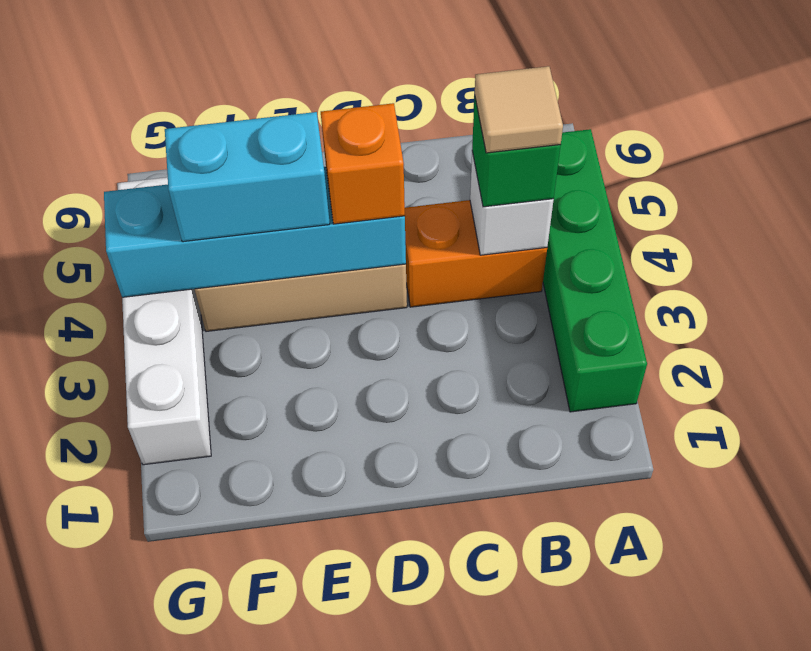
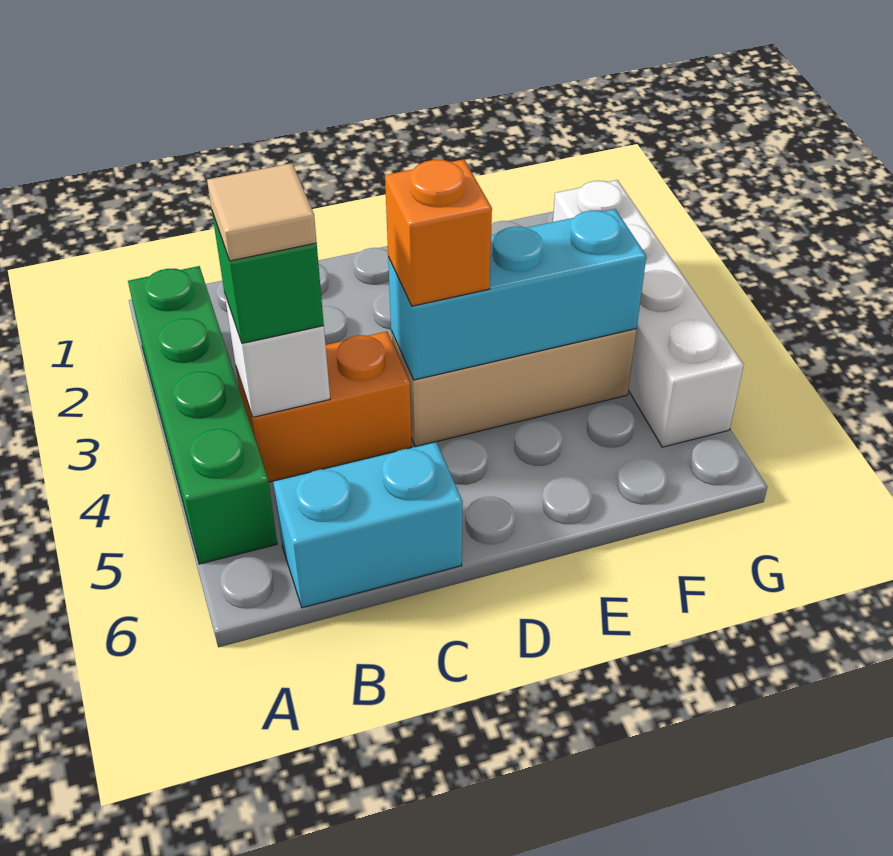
cyan 1x4 brick [104,167,406,297] -> cyan 1x3 brick [388,209,646,380]
cyan 1x2 brick [165,112,330,242] -> cyan 1x2 brick moved to [273,442,463,608]

